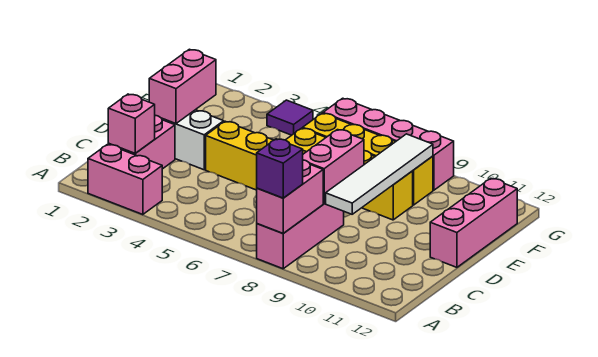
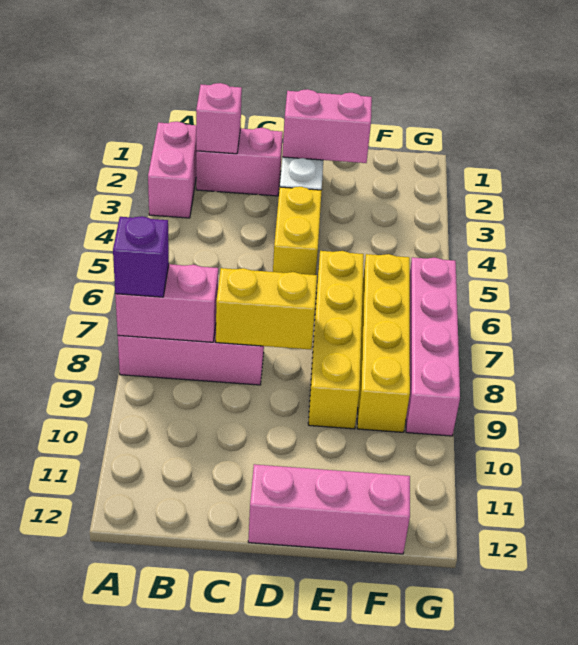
pink 1x2 brick [303,130,364,204] -> yellow 1x2 brick [216,268,317,350]
white 1x4 tile [326,134,433,214] -> none
purple 1x1 tile [267,100,313,135] -> none

